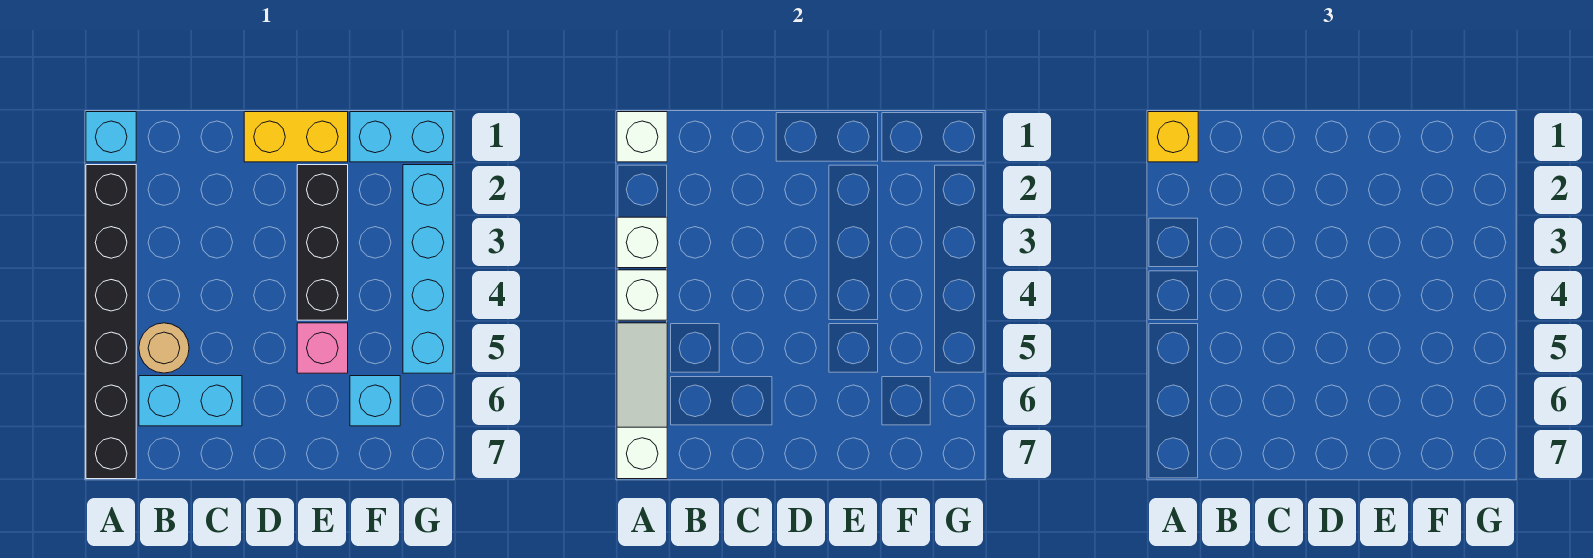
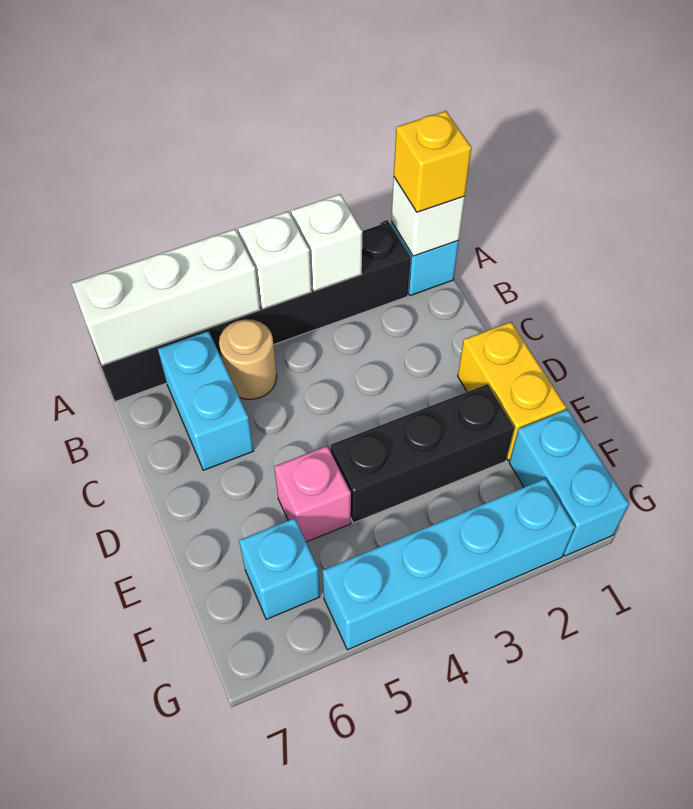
white 1x3 slope [617,323,667,479] -> white 1x3 brick [71,229,260,365]

